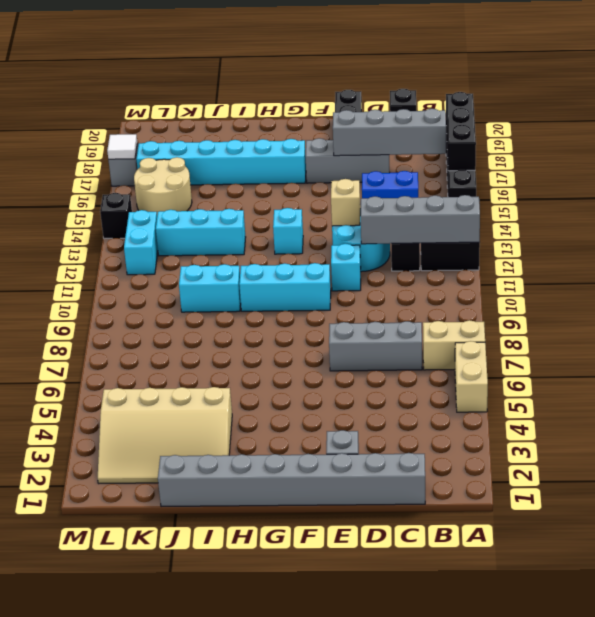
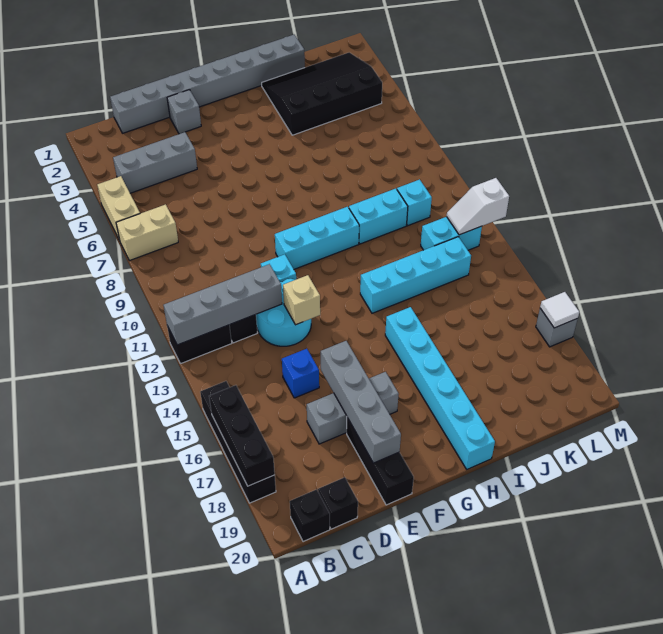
grey 1x4 brick [333,109,446,156] -> grey 1x4 brick turned to [321,341,401,463]
grey 1x3 brick [329,321,422,371] -> grey 1x3 brick moved to [113,132,197,193]
blue 1x2 brick [362,171,418,198] -> blue 1x1 brick [282,349,319,398]
cyan 1x1 brick [273,208,303,254] -> cyan 1x1 brick moved to [397,179,432,226]
cyan 1x6 brick [136,139,306,185] -> cyan 1x6 brick turned to [385,307,495,469]
tan 3x4 slope [98,387,232,483] -> black 3x4 slope [262,52,382,135]
cyan 1x3 brick [156,209,246,256] -> cyan 1x4 brick [360,237,471,313]
tan 2x2 round brick [134,157,192,215] -> none
cyan 1x2 brick [124,210,158,275] -> cyan 1x2 brick turned to [421,217,482,250]
none -> white 1x2 slope [447,178,509,235]
black 1x1 brick [100,193,132,239] -> black 1x1 brick moved to [290,489,330,542]

